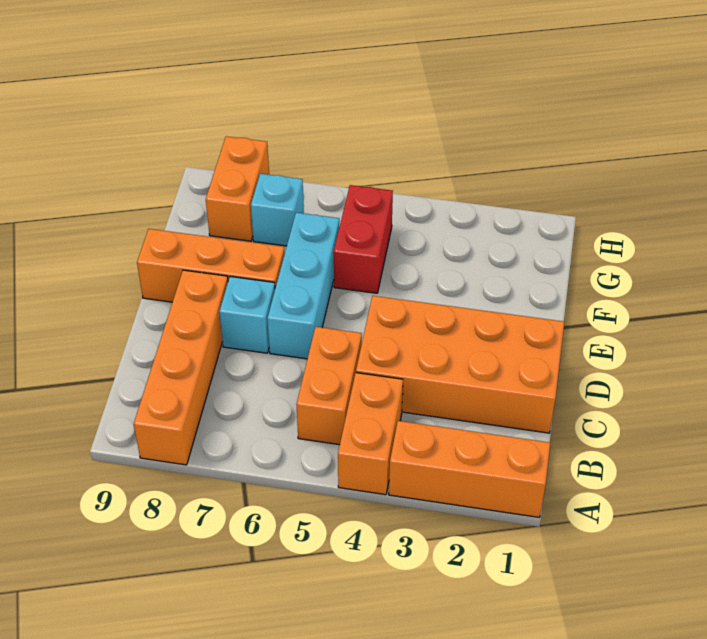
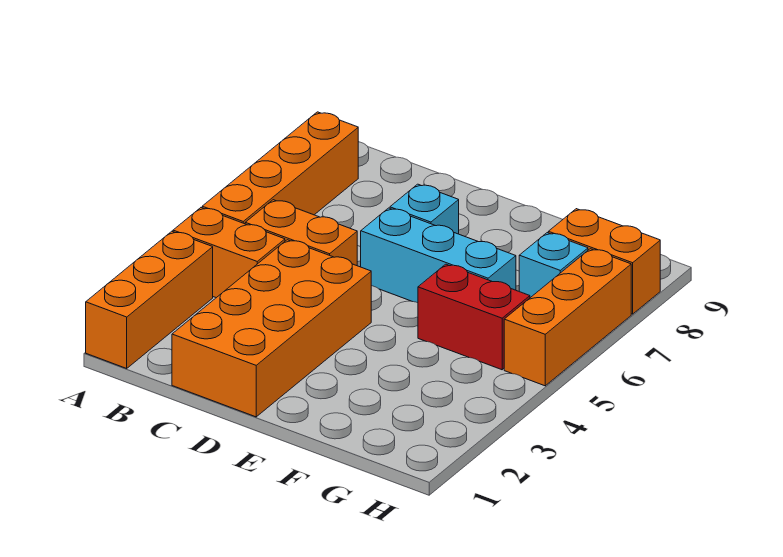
orange 1x4 brick [134,270,228,465] -> orange 1x4 brick turned to [202,112,358,224]
orange 1x3 brick [137,229,285,302] -> orange 1x3 brick moved to [504,249,631,386]

